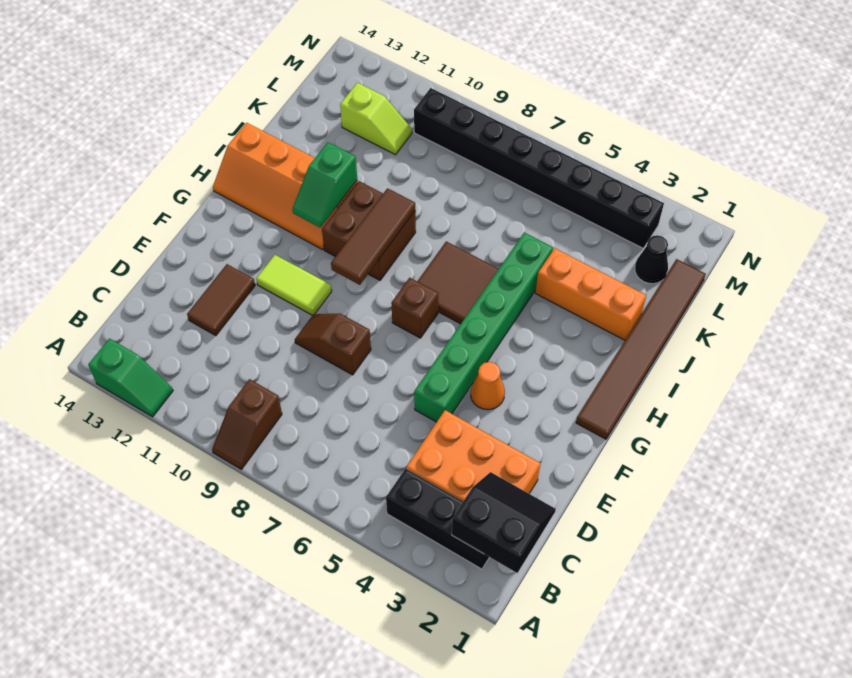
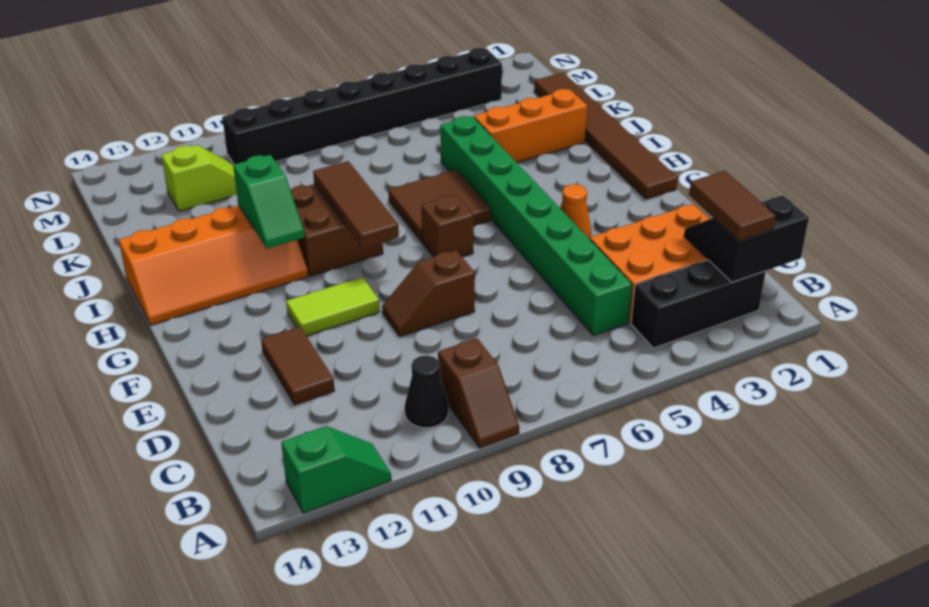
none -> brown 1x2 tile [689,171,776,241]
green 1x6 brick [414,233,553,422] -> green 1x8 brick [440,116,632,336]
black 1x1 cone [635,235,668,284] -> black 1x1 cone moved to [405,355,448,428]

